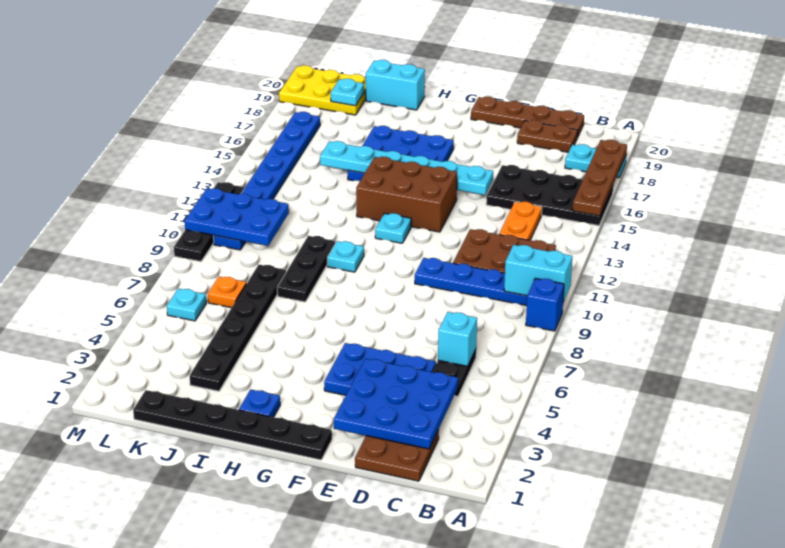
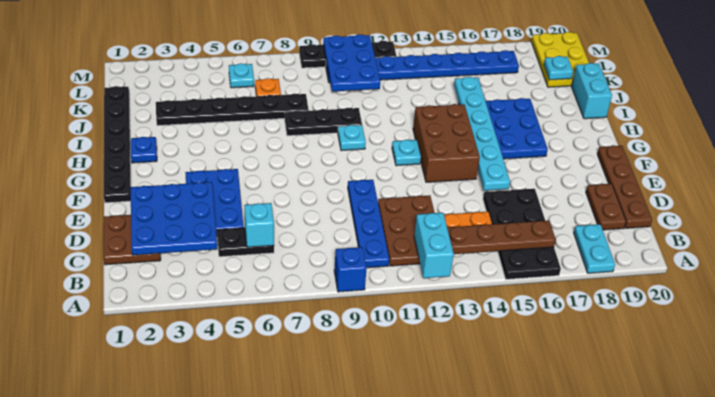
cyan 1x2 brick [504,245,572,302] -> cyan 1x2 brick moved to [414,213,454,278]
brown 1x4 plate [573,140,627,216] -> brown 1x4 plate moved to [447,220,556,254]

